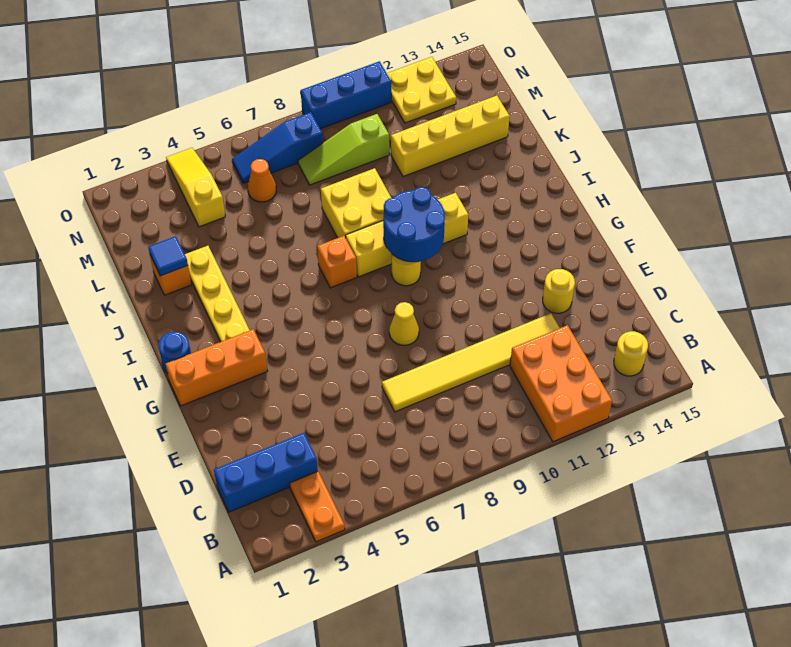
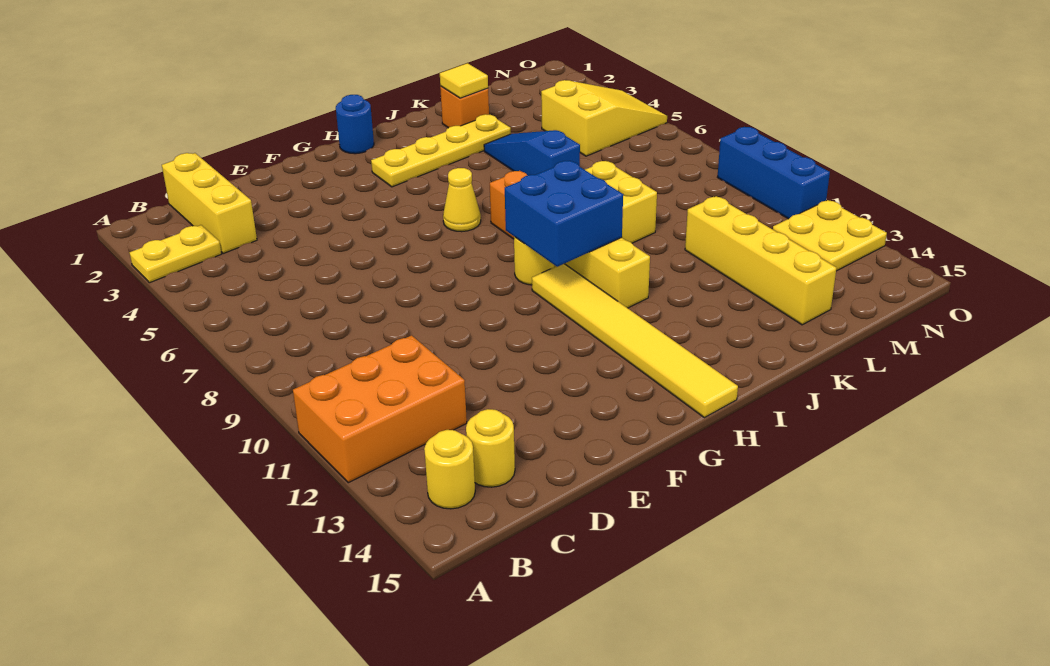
orange 1x2 plate [290,471,345,542] -> yellow 1x2 plate [130,225,221,283]
blue 1x3 brick [214,433,318,512] -> yellow 1x3 brick [162,153,257,253]
yellow 1x6 tile [382,313,560,412] -> yellow 1x6 tile moved to [532,264,738,418]
yellow 1x1 round brick [543,269,575,313] -> yellow 1x1 round brick moved to [466,409,515,487]
yellow 1x1 cone [389,302,419,345] -> yellow 1x1 cone moved to [443,168,481,232]
orange 1x3 brick [166,329,267,406] -> none
blue 2x2 round brick [383,187,445,262] -> blue 2x2 brick [505,161,623,267]
blue 1x1 tile [148,236,188,276] -> yellow 1x1 tile [440,63,488,98]
yellow 1x3 slope [166,148,225,227] -> yellow 2x3 slope [541,80,667,156]
orange 1x1 cone [248,159,276,202] -> none
lime 1x3 slope [298,114,389,185] -> none
blue 1x3 slope [232,112,323,184] -> blue 1x3 slope moved to [484,130,580,175]

